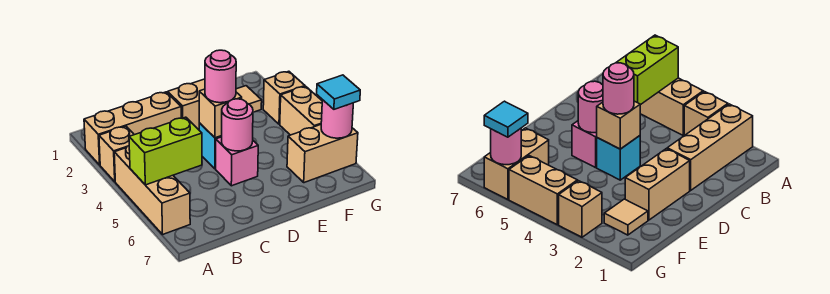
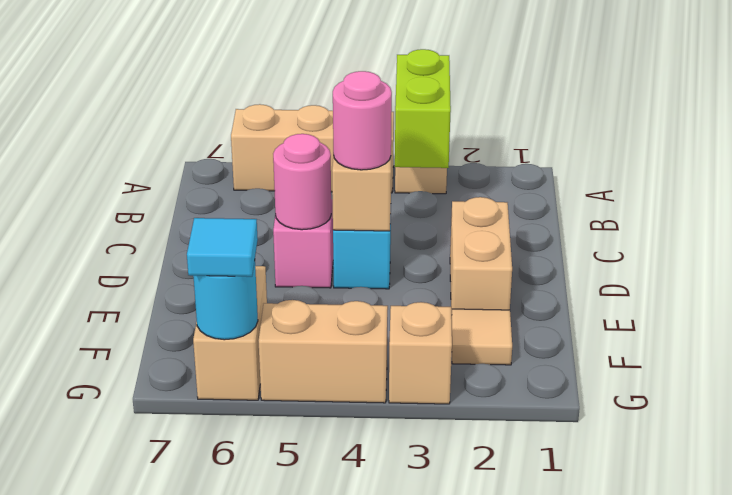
tan 1x3 brick [84,92,181,165] -> none
lime 1x2 brick [129,117,202,185] -> lime 1x2 brick moved to [395,49,451,168]
pink 1x1 round brick [321,100,353,138] -> cyan 1x1 round brick [193,261,258,340]

